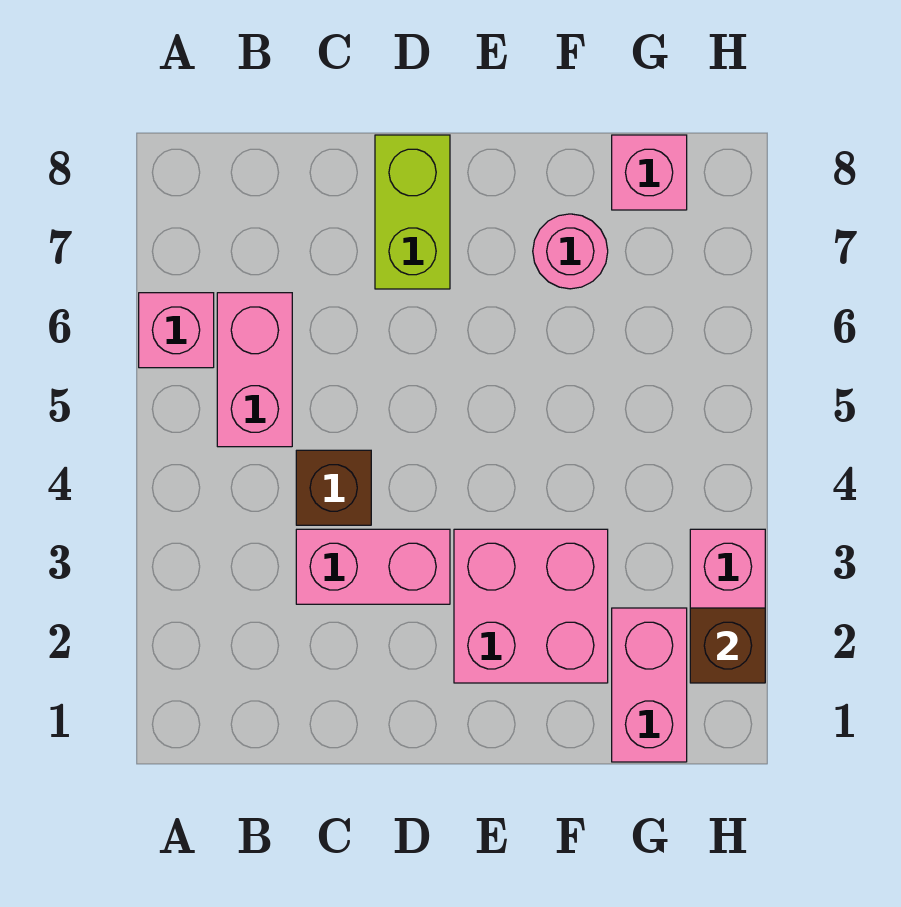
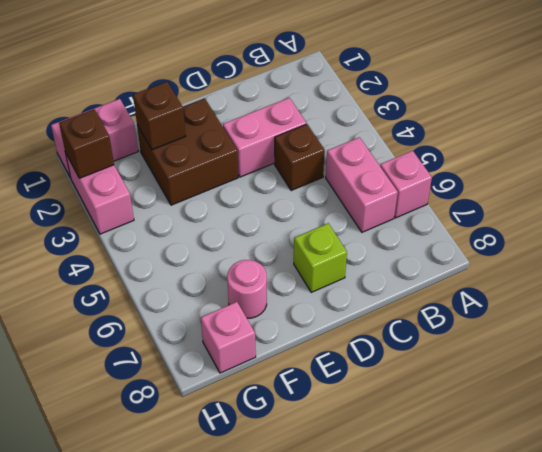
lime 1x2 brick [375,135,450,289] -> lime 1x1 brick [294,223,347,292]
pink 2x2 brick [454,529,608,683] -> brown 2x2 brick [137,98,238,205]
none -> brown 1x1 brick [133,82,185,150]
pink 1x2 brick [612,608,687,762] -> pink 1x2 brick turned to [51,99,138,178]

